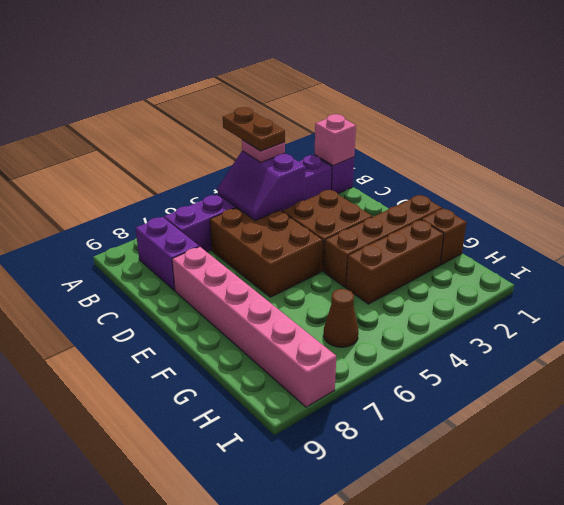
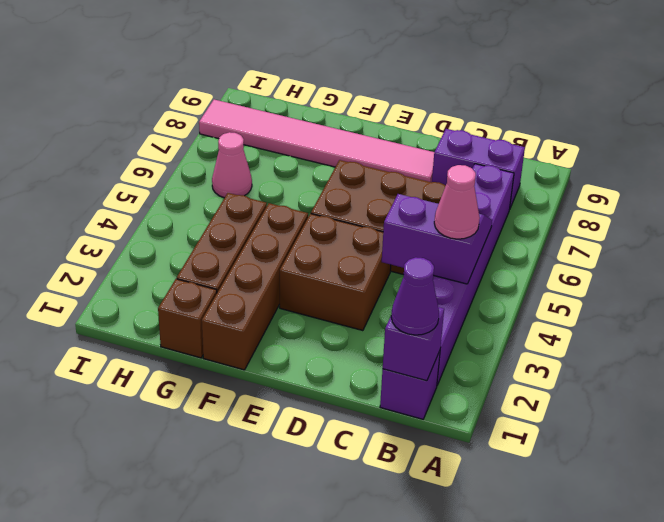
brown 1x2 plate [223,107,285,151] -> none
pink 1x1 brick [314,114,356,166] -> purple 1x1 brick [383,307,444,381]
none -> purple 1x1 cone [391,257,439,335]
pink 1x1 plate [242,140,285,162] -> pink 1x1 cone [434,165,480,239]
pink 1x6 brick [172,247,336,407] -> pink 1x6 tile [199,100,434,182]
brown 1x1 cone [324,289,358,347] -> pink 1x1 cone [212,132,252,198]

